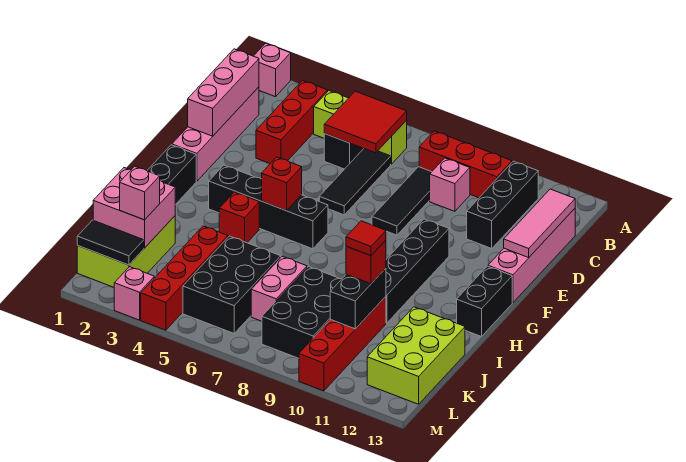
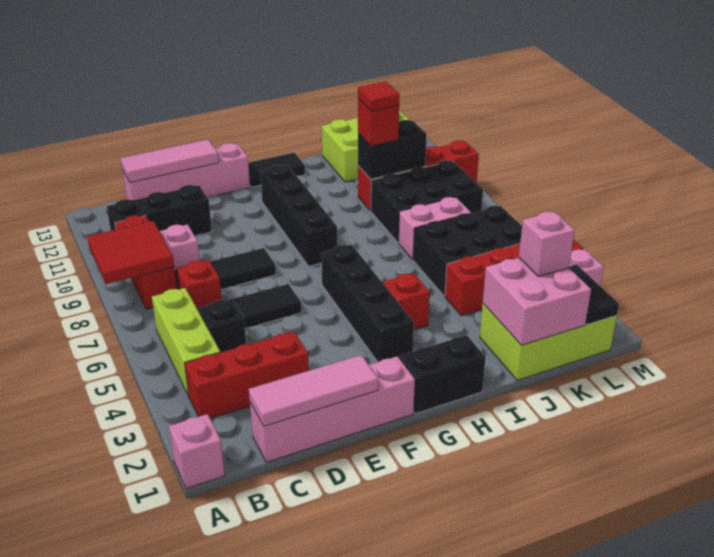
red 2x2 tile [324,91,407,153] -> red 2x2 tile moved to [87,221,174,284]
pink 1x3 brick [188,49,259,136] -> pink 1x3 tile [249,355,378,426]
black 1x4 brick [386,219,449,323] -> black 1x4 brick turned to [260,165,337,266]
red 1x1 brick [262,157,302,211] -> red 1x1 brick moved to [177,260,222,308]
black 1x2 brick [457,266,512,337] -> black 1x2 tile [248,153,305,187]

